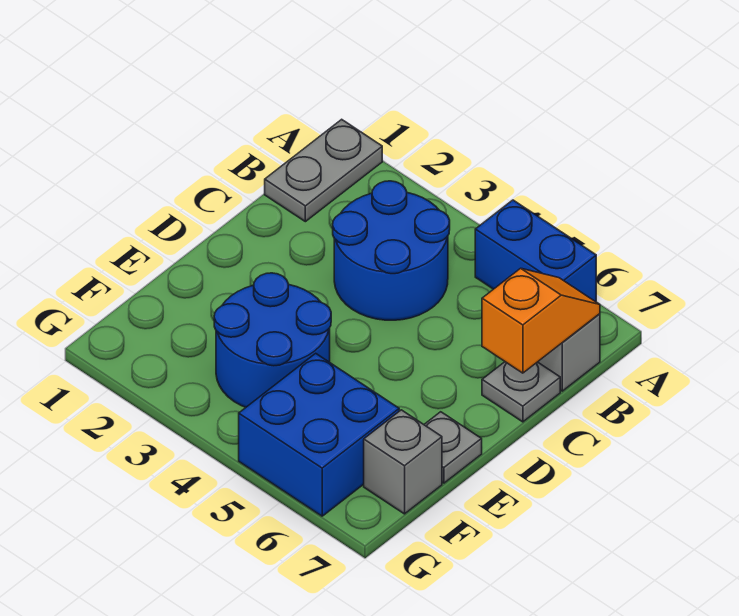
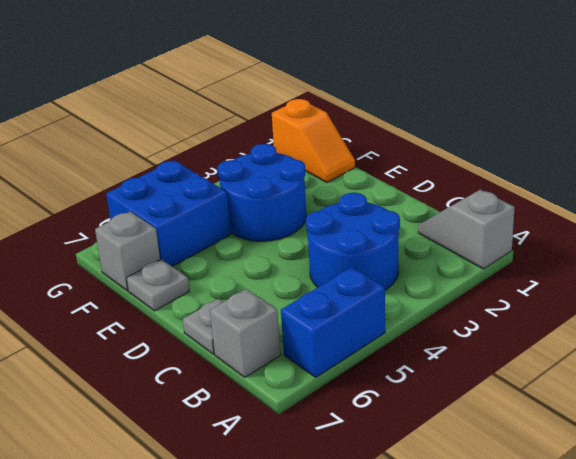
grey 1x2 plate [265,119,382,222] -> grey 1x2 slope [418,190,515,269]
orange 1x2 slope [482,268,600,373] -> orange 1x2 slope moved to [272,99,355,182]

